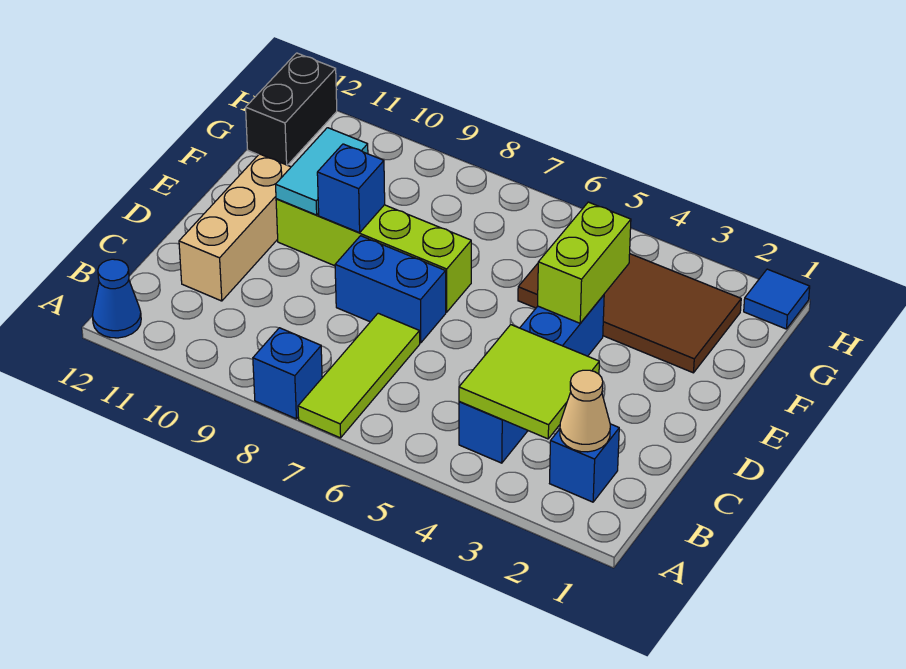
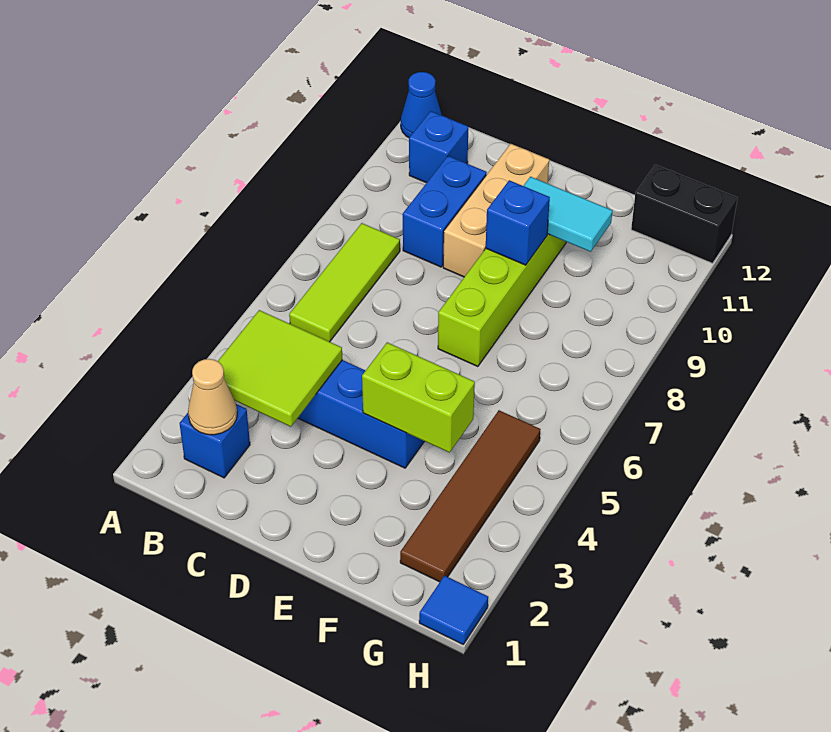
lime 1x3 tile [298,313,420,438] -> lime 1x3 tile turned to [289,223,400,342]
blue 1x1 brick [253,328,322,419] -> blue 1x1 brick moved to [409,111,468,183]
tan 1x3 brick [179,154,291,301] -> tan 1x3 brick turned to [443,144,549,277]
blue 1x2 brick [335,236,446,343] -> blue 1x2 brick moved to [403,156,487,267]
brown 2x4 tile [518,254,741,373] -> brown 1x4 tile [400,410,541,582]

